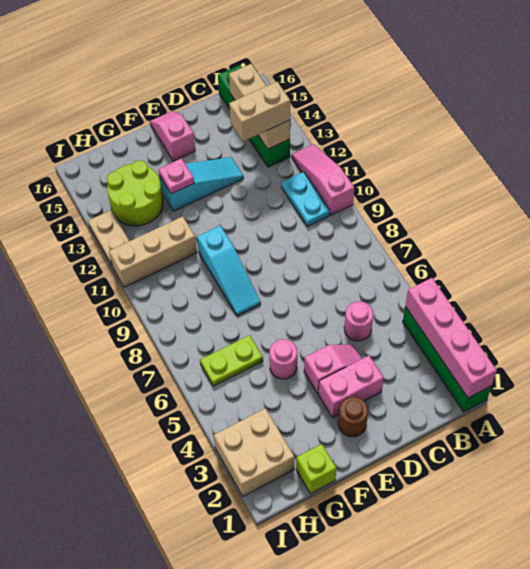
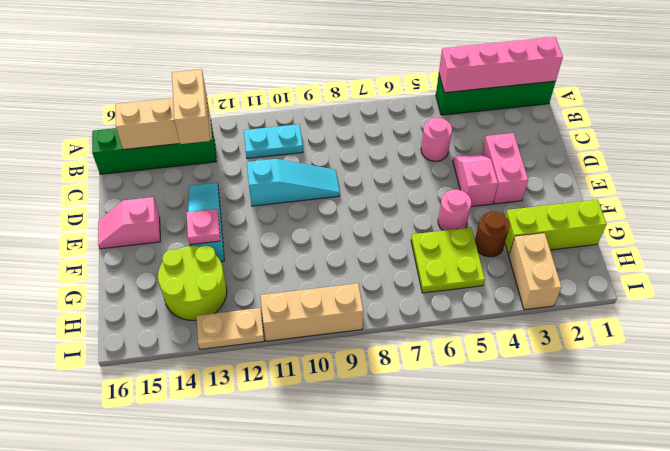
pink 1x3 slope [292,144,354,215] -> none
brown 1x1 round brick [338,397,368,437] -> brown 1x1 round brick moved to [475,212,510,257]
cyan 1x3 slope [197,226,261,316] -> cyan 1x3 slope moved to [247,159,340,206]
lime 1x1 brick [296,444,336,494] -> lime 1x3 brick [505,200,607,255]
lime 1x2 plate [200,335,263,386] -> lime 2x2 plate [411,228,485,293]
tan 1x3 brick [109,216,197,287] -> tan 1x3 brick turned to [260,284,363,341]
tan 2x2 brick [214,408,294,496] -> tan 1x2 brick [509,233,561,310]

